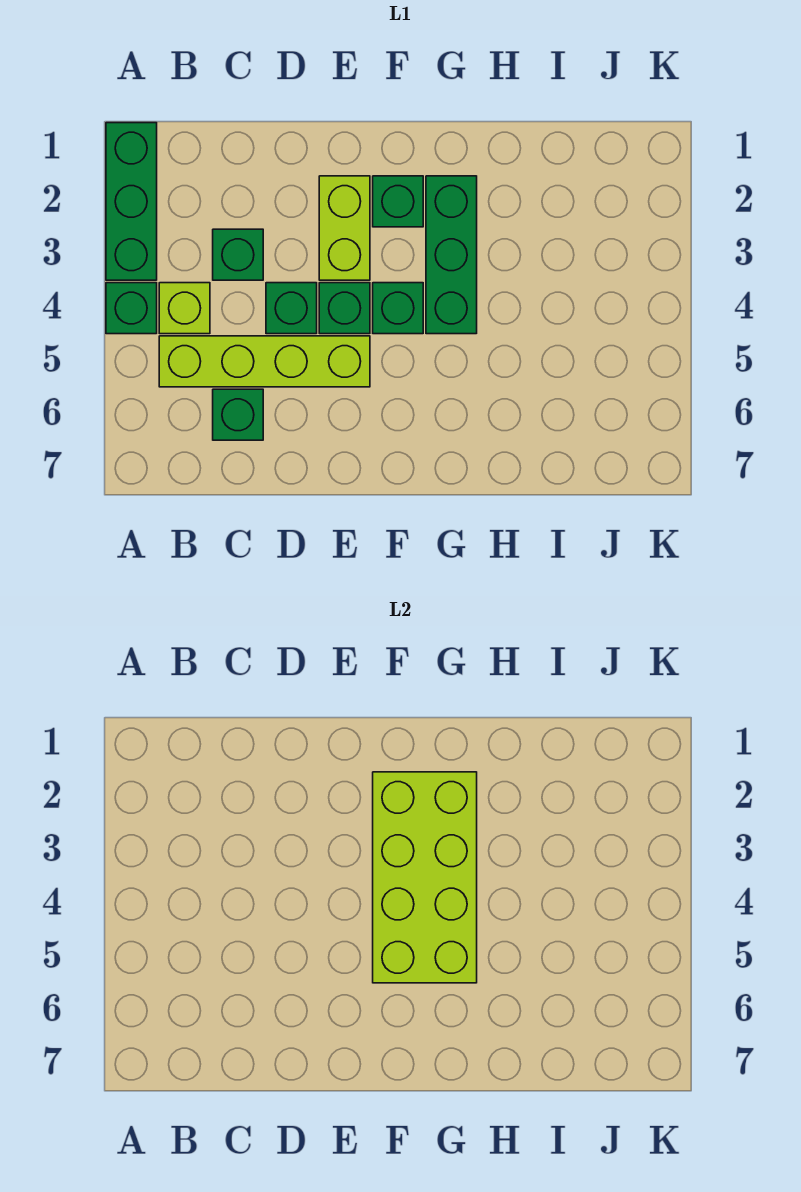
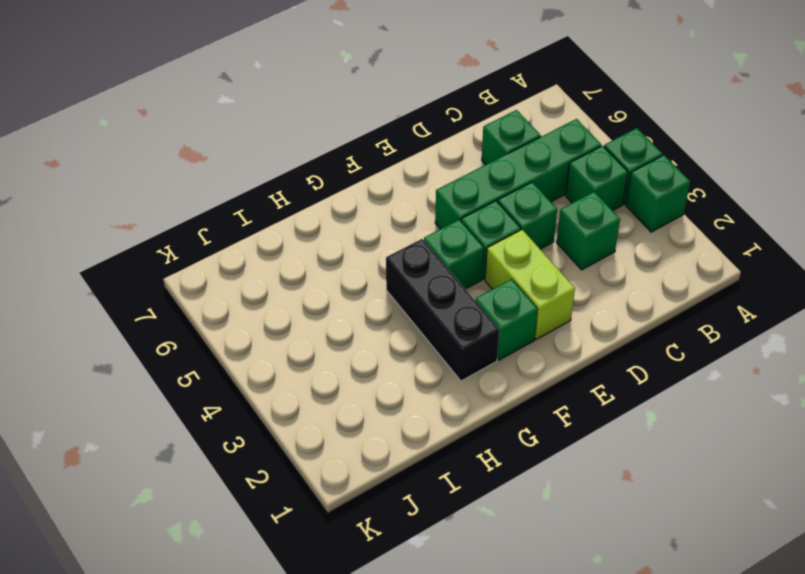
green 1x3 brick [106,123,157,280] -> green 1x1 brick [626,155,690,232]
lime 1x1 brick [159,283,210,334] -> green 1x1 brick [566,146,628,211]
lime 1x4 brick [159,336,370,387] -> green 1x4 brick [435,119,601,229]
lime 2x4 brick [373,772,477,983] -> none
green 1x3 brick [426,176,477,334] -> black 1x3 brick [386,239,499,381]

